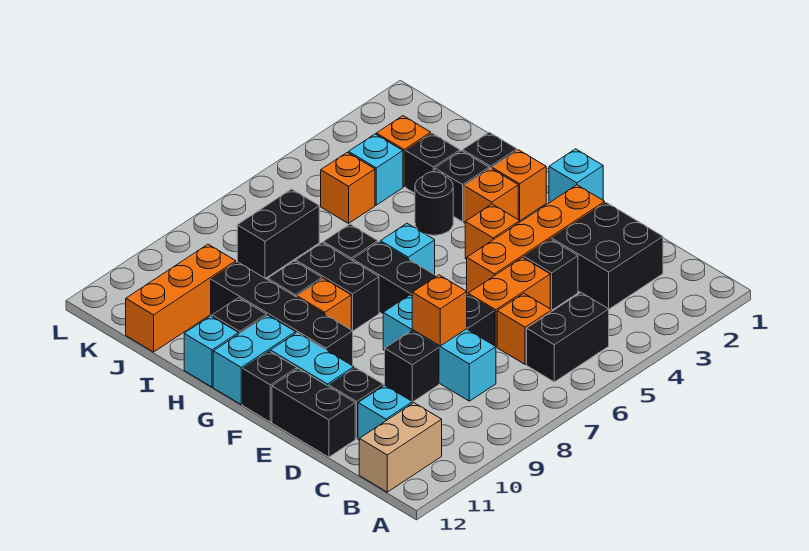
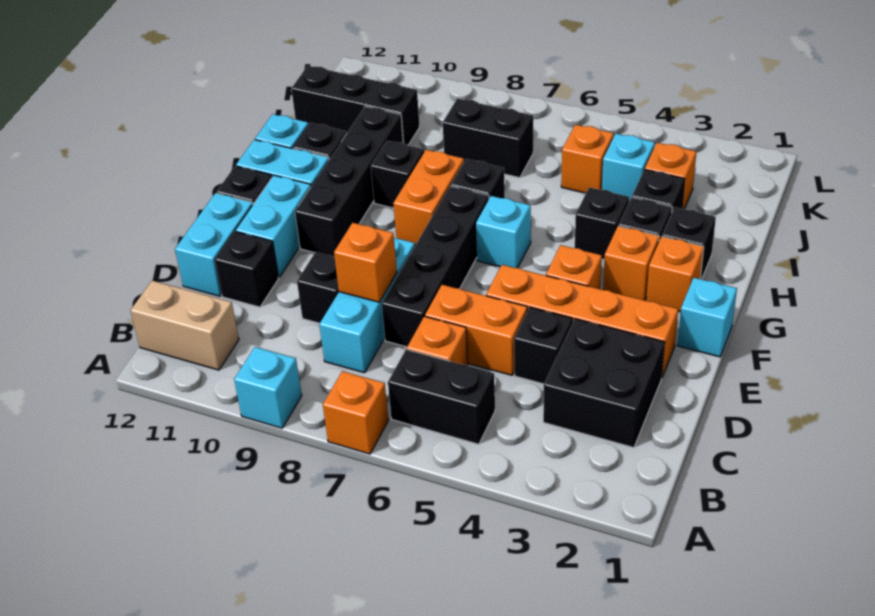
cyan 1x1 brick [358,385,412,440] -> cyan 1x1 brick moved to [234,347,302,428]
black 1x2 brick [272,369,355,457] -> cyan 1x2 brick [175,193,253,296]
black 1x2 brick [296,243,379,331] -> orange 1x2 brick [393,150,464,245]
orange 1x1 brick [297,278,351,330] -> orange 1x1 brick moved to [323,371,388,454]
black 1x1 round brick [415,172,453,235] -> black 1x1 brick [575,187,629,260]
orange 1x3 brick [126,244,236,352] -> black 1x3 brick [291,66,420,145]

